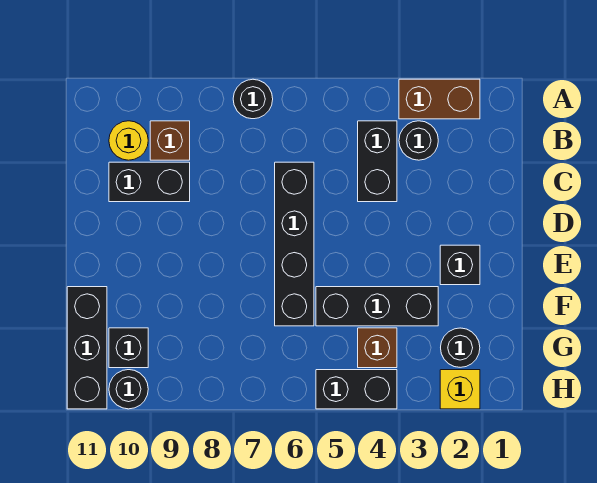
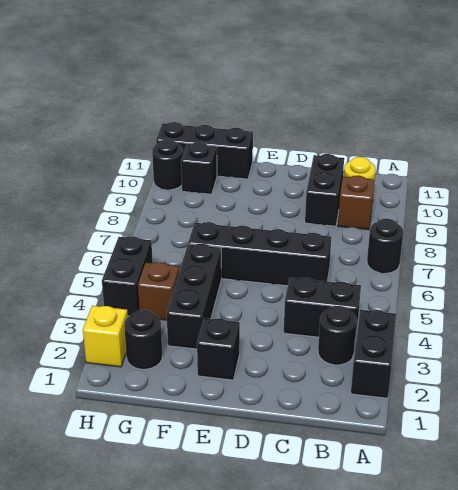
brown 1x2 brick [399,79,480,119] -> black 1x2 brick [351,310,396,398]

